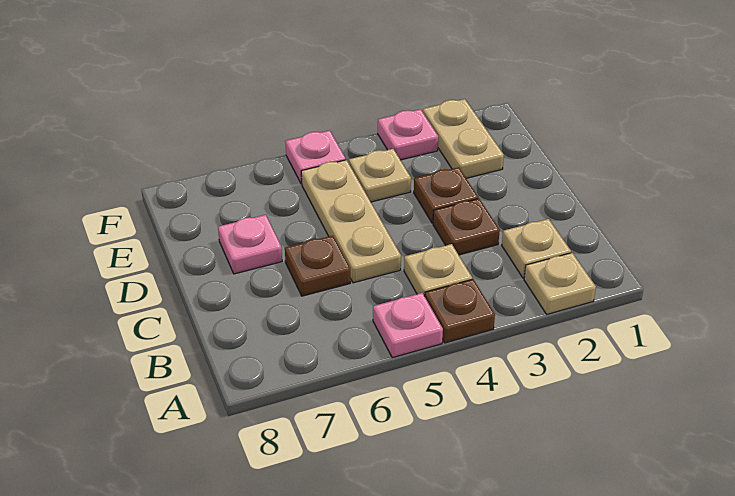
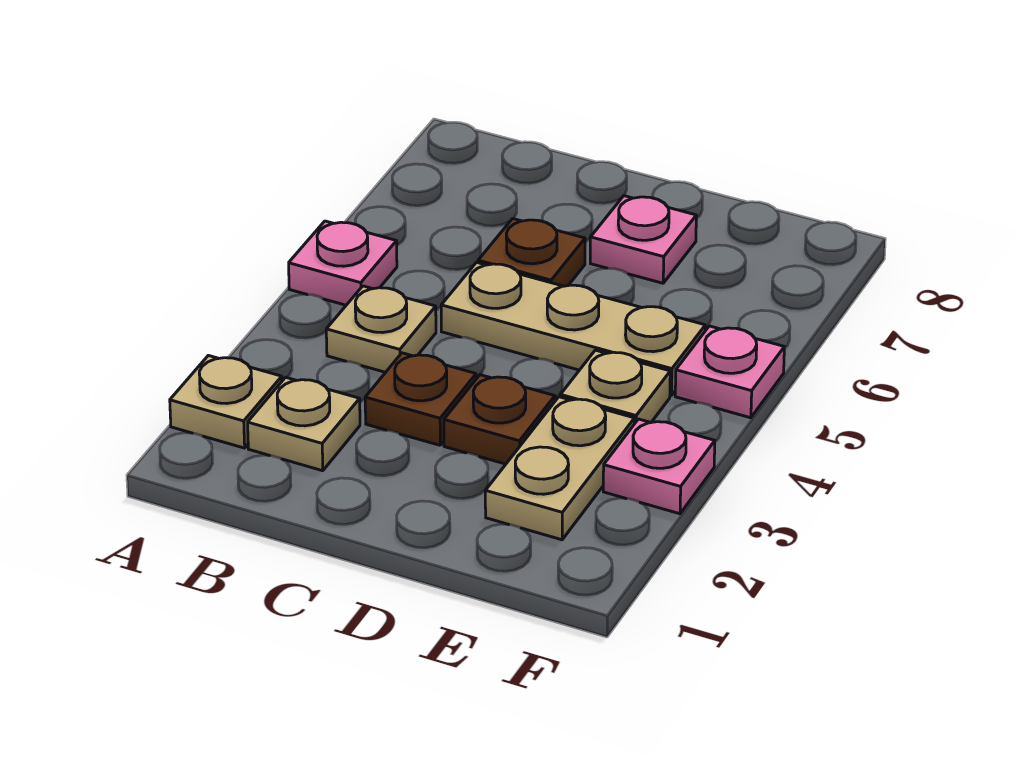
brown 1x1 plate [425,279,495,343] -> none
tan 1x2 plate [423,99,504,178] -> tan 1x2 plate turned to [485,397,634,540]

